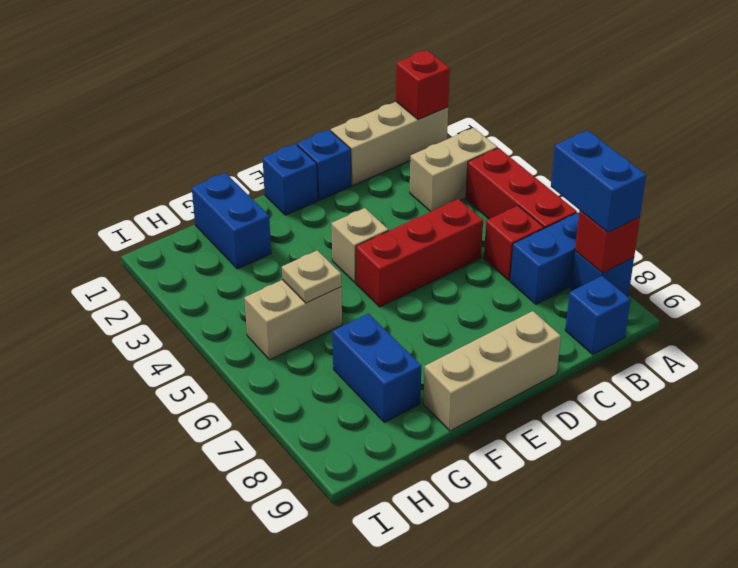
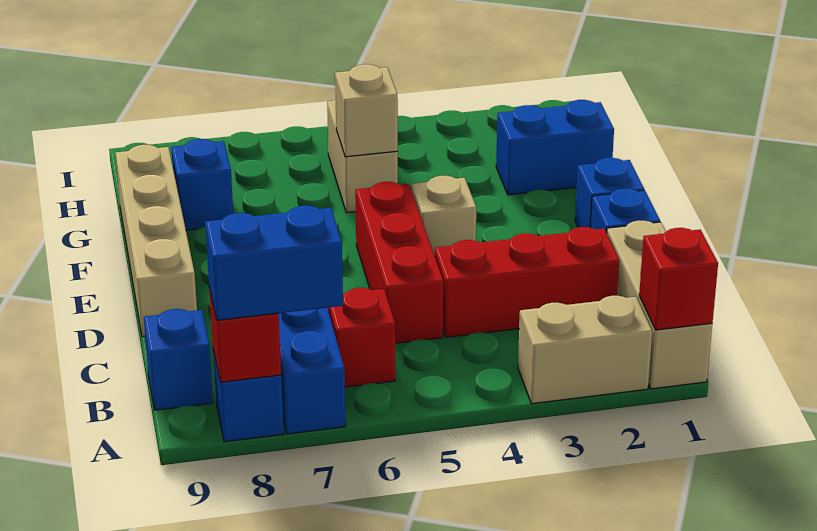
tan 1x2 brick [410,128,497,212] -> tan 1x2 brick turned to [518,296,652,404]
red 1x3 brick [466,148,577,228] -> red 1x3 brick moved to [435,227,619,337]
tan 1x3 brick [423,311,561,431] -> tan 1x4 brick [116,145,197,337]
tan 1x1 plate [282,250,341,303] -> tan 1x1 brick [335,64,398,157]
blue 1x2 brick [332,314,421,422] -> blue 1x1 brick [171,139,233,230]

